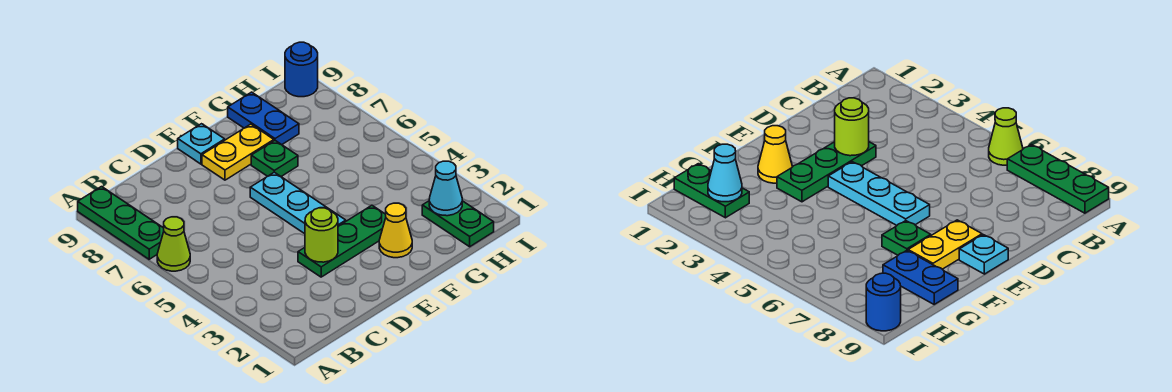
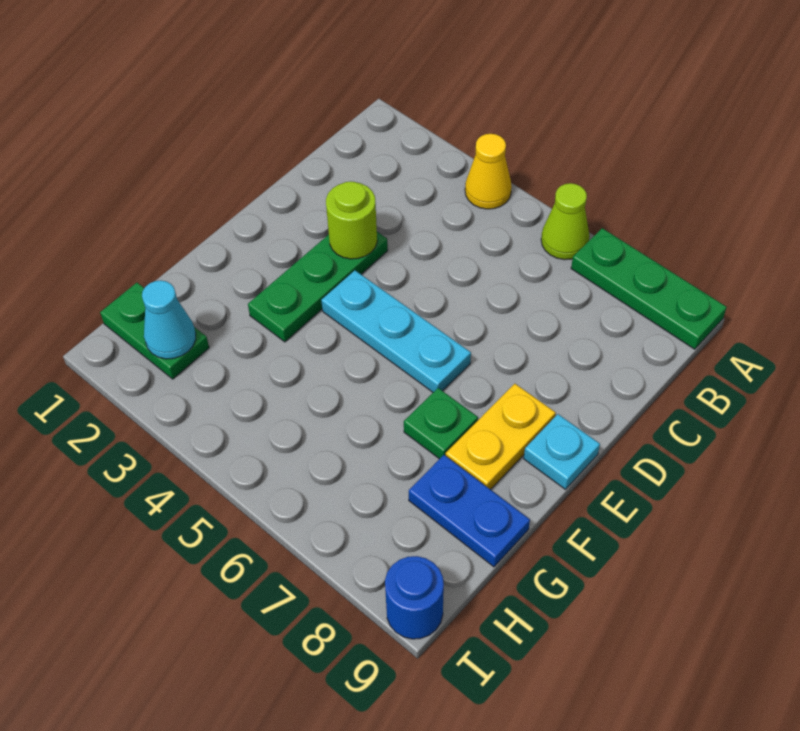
yellow 1x1 cone [379,203,412,258] -> yellow 1x1 cone moved to [465,134,512,209]

